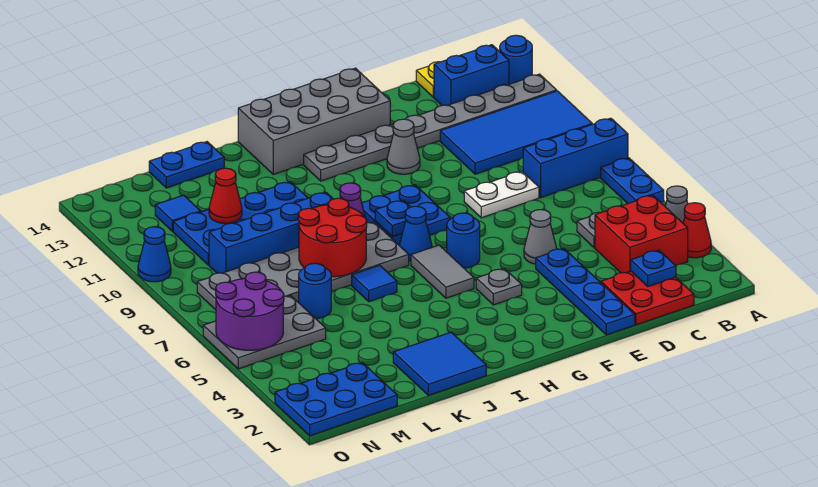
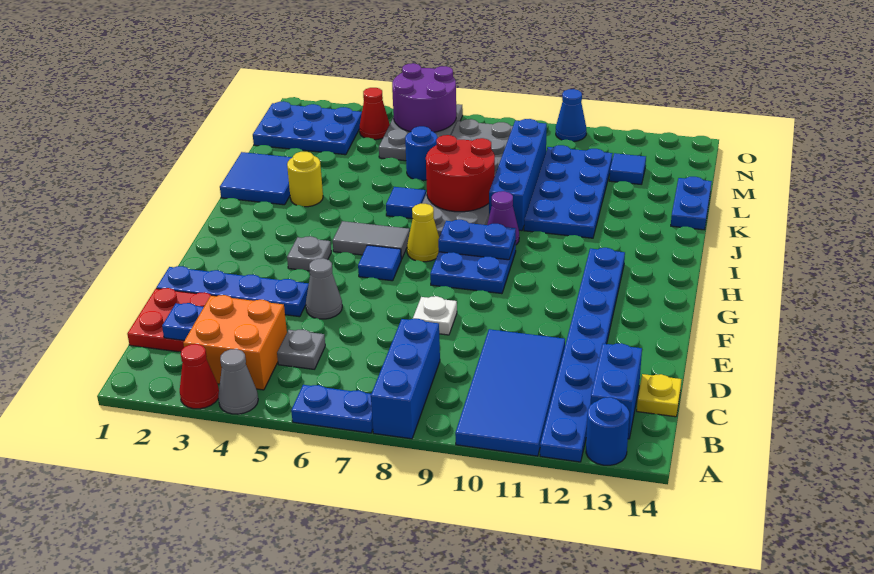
grey 1x8 plate [304,74,557,181] -> blue 1x8 plate [540,248,625,462]
red 2x2 brick [595,195,688,273] -> orange 2x2 brick [183,295,287,390]
white 1x2 plate [464,171,539,218] -> white 1x1 plate [413,296,457,335]
grey 1x1 cone [387,119,420,174] -> none
grey 2x4 brick [238,68,390,174] -> none
blue 1x1 round brick [447,213,480,268] -> blue 1x1 tile [358,245,401,281]
blue 1x1 cone [399,206,432,261] -> yellow 1x1 cone [407,204,439,262]
blue 1x1 plate [375,200,410,237] -> blue 1x2 plate [438,220,516,260]
none -> yellow 1x1 round brick [287,152,323,207]
red 1x1 cone [209,168,242,223] -> red 1x1 cone moved to [359,88,390,140]
blue 2x3 plate [275,363,397,436] -> blue 2x3 plate turned to [253,101,362,155]

